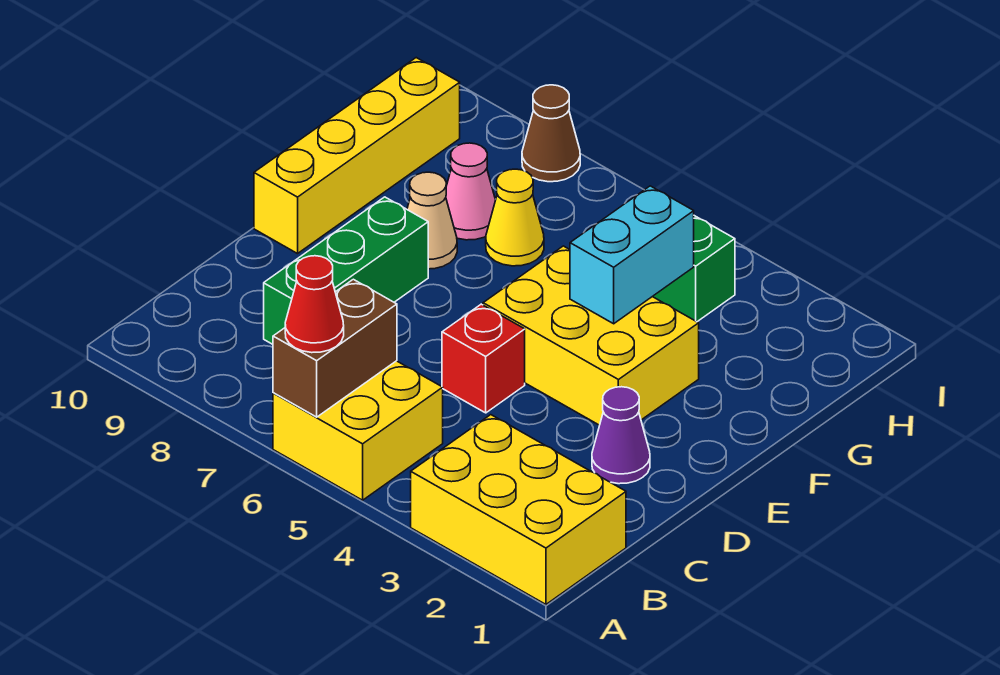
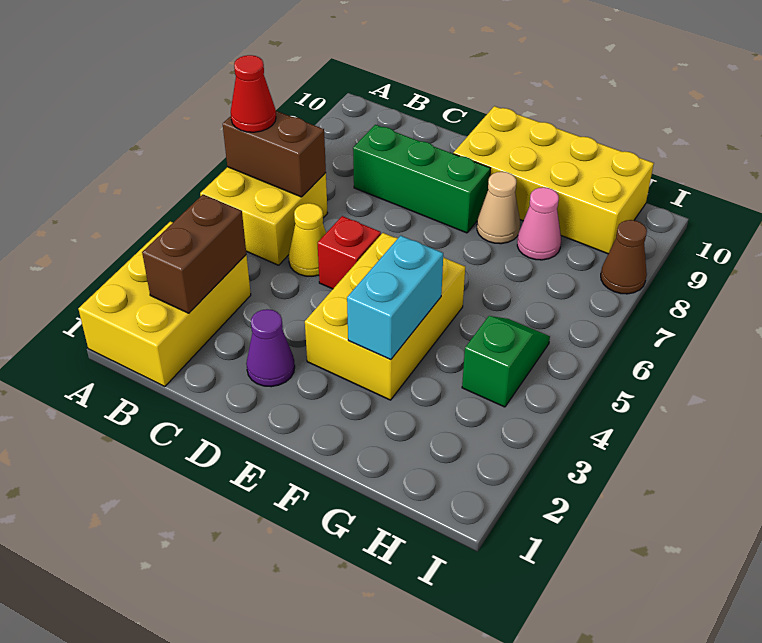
none -> brown 1x2 brick [142,195,246,313]
yellow 1x4 brick [254,58,460,254] -> yellow 2x4 brick [453,106,654,254]
cyan 1x2 brick [570,186,694,324] -> cyan 1x2 brick turned to [347,236,443,360]
yellow 1x1 cone [486,169,544,266] -> yellow 1x1 cone moved to [289,203,326,276]

